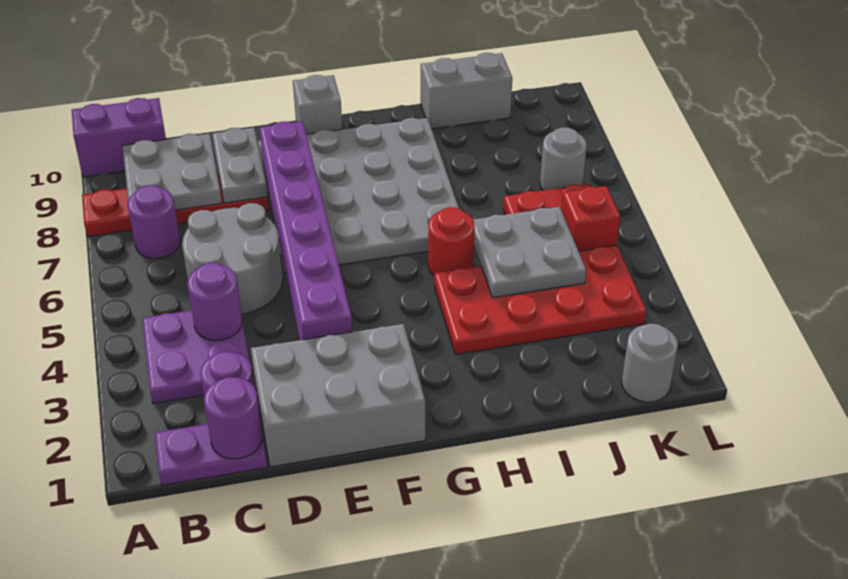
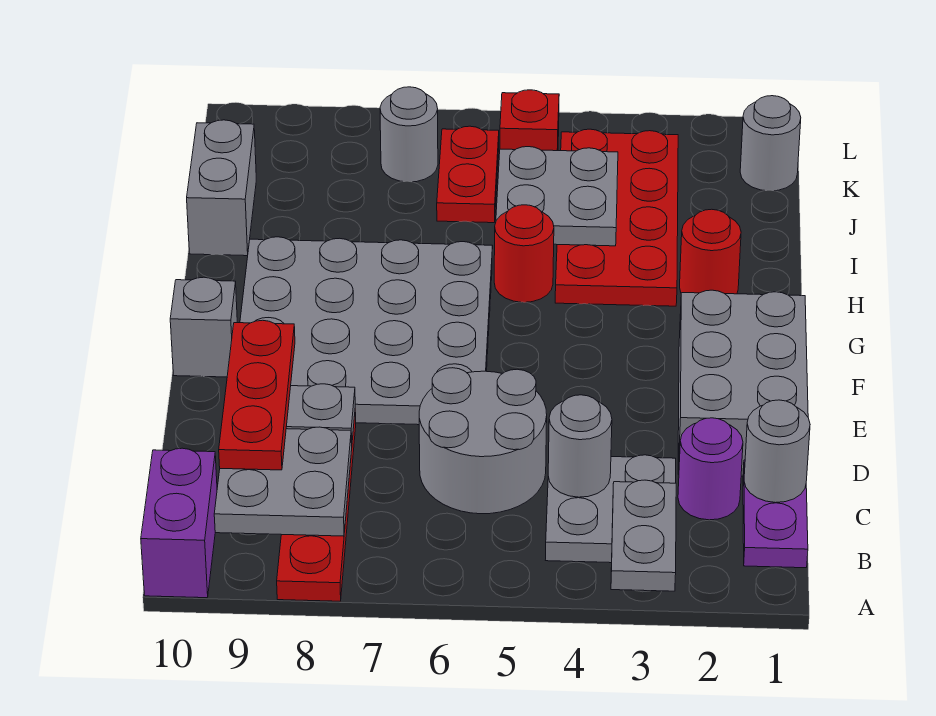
none -> grey 1x2 plate [611,480,676,591]
purple 2x2 plate [142,310,249,403] -> grey 2x2 plate [546,455,676,563]
purple 1x1 round brick [128,185,180,259] -> none
purple 1x1 round brick [204,377,262,459] -> grey 1x1 round brick [744,400,810,503]
purple 1x1 round brick [187,263,242,341] -> grey 1x1 round brick [548,395,612,497]
none -> red 1x3 plate [219,320,295,470]
purple 1x6 brick [260,121,352,340] -> none
none -> red 1x1 round brick [680,209,741,294]

